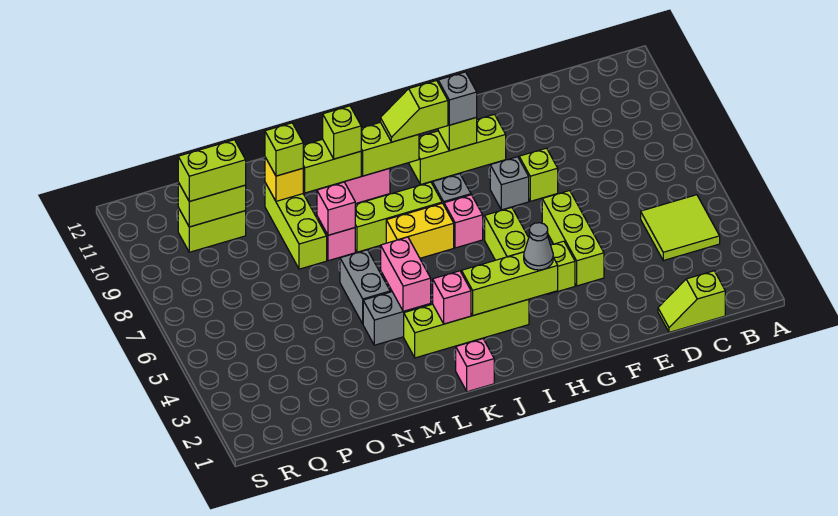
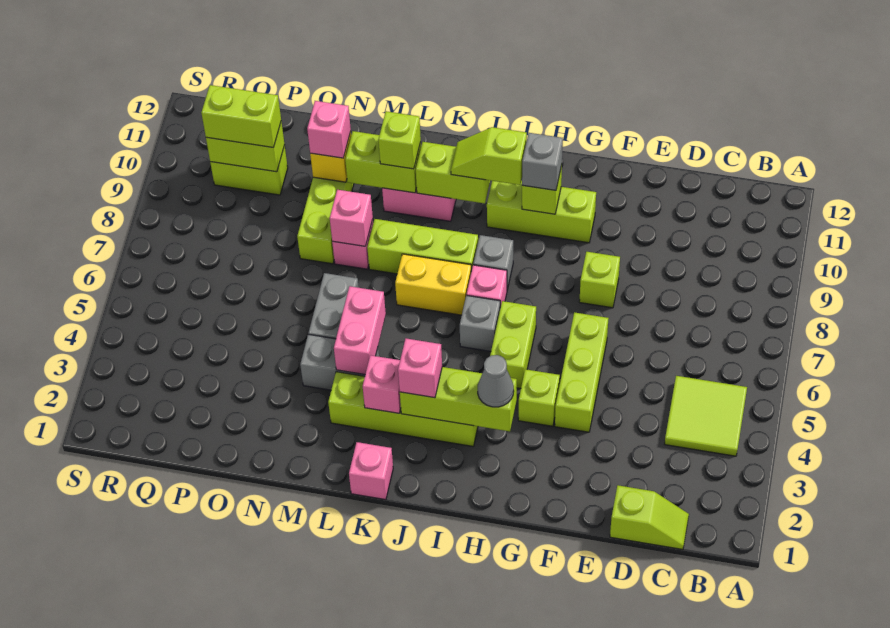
lime 1x2 slope [658,271,725,332] -> lime 1x2 slope turned to [610,485,689,550]
grey 1x1 brick [490,157,529,210] -> grey 1x1 brick moved to [460,295,500,351]
none -> pink 1x1 brick [398,338,442,398]
lime 1x1 brick [265,123,303,176] -> pink 1x1 brick [307,101,351,158]

